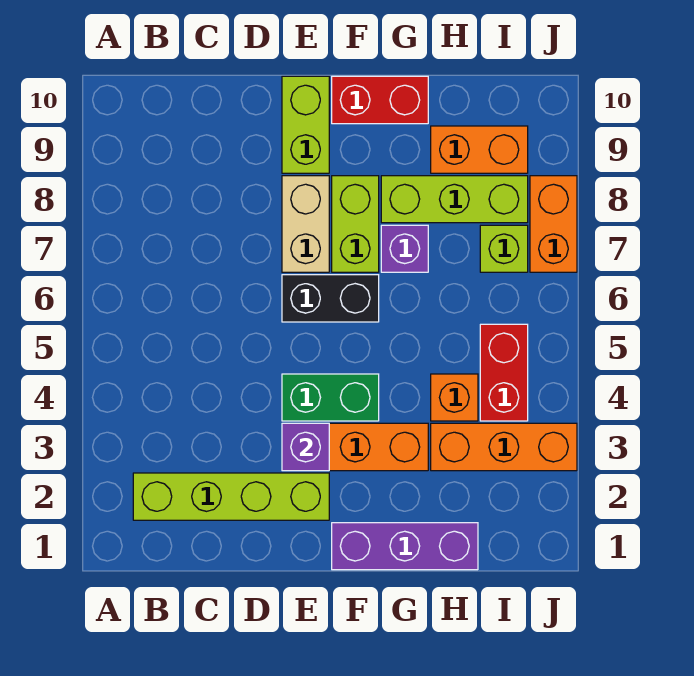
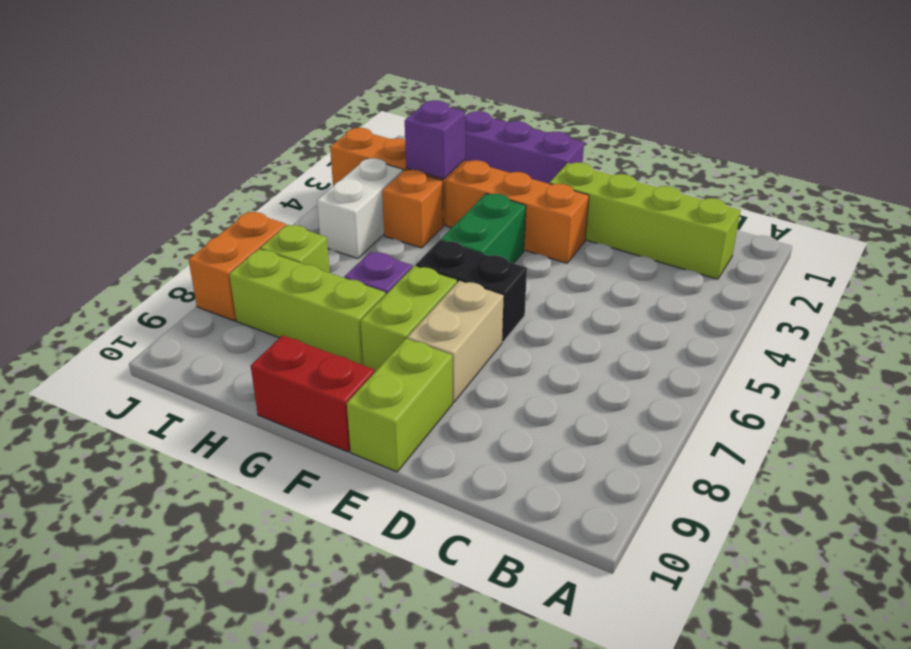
purple 1x1 brick [282,423,329,471] -> purple 1x1 brick moved to [405,100,465,179]
green 1x2 brick [282,374,379,421] -> green 1x2 brick turned to [441,194,526,263]
orange 1x2 brick [431,126,528,173] -> none
red 1x2 brick [480,324,528,421] -> white 1x2 brick [317,158,403,259]

